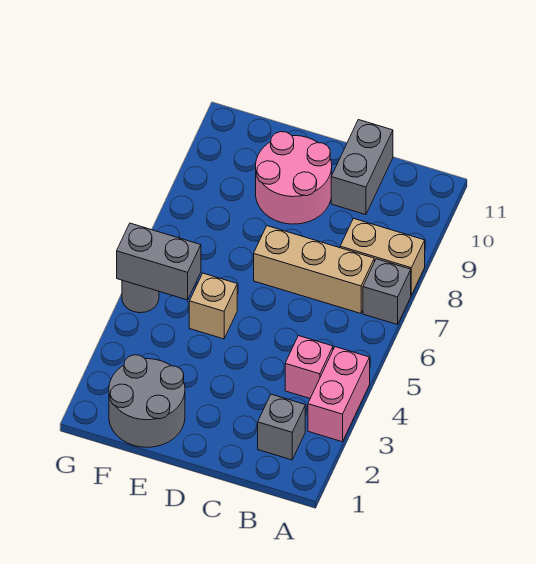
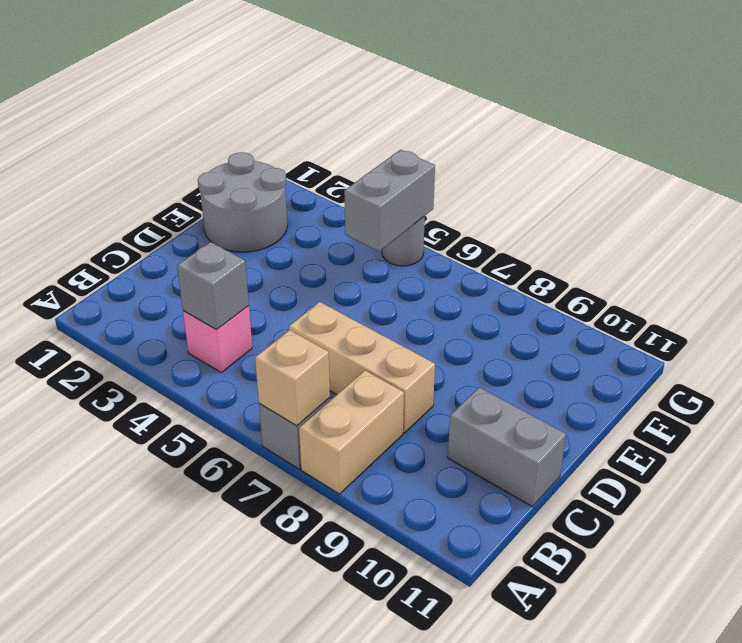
pink 1x2 brick [308,347,370,442] -> none
grey 1x1 brick [258,394,305,460] -> grey 1x1 brick moved to [177,242,249,330]
tan 1x3 brick [254,226,374,313] -> tan 1x3 brick turned to [289,302,435,433]
pink 2x2 round brick [256,132,332,224] -> none
tan 1x1 brick [189,273,237,339] -> tan 1x1 brick moved to [255,330,330,426]

